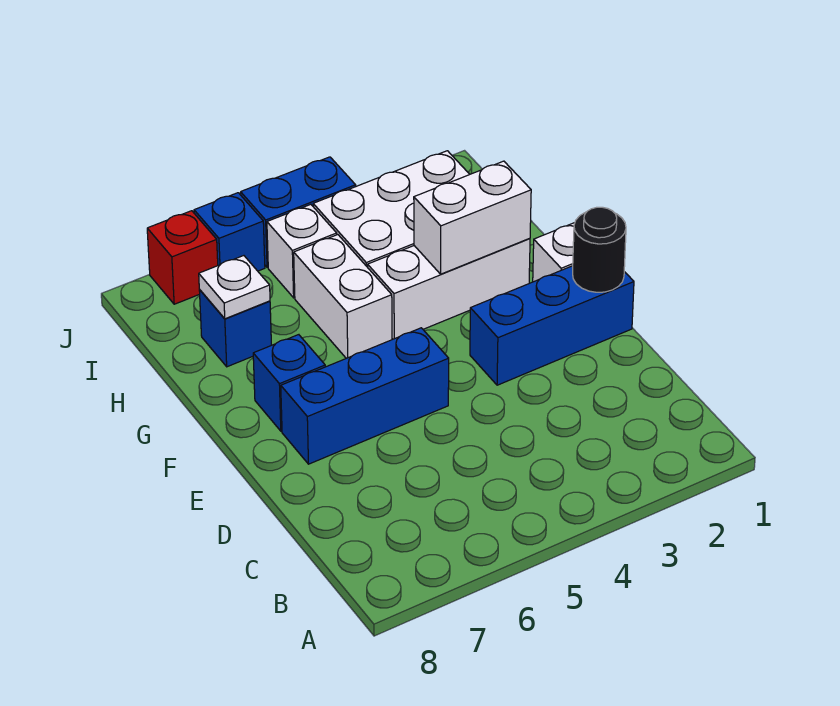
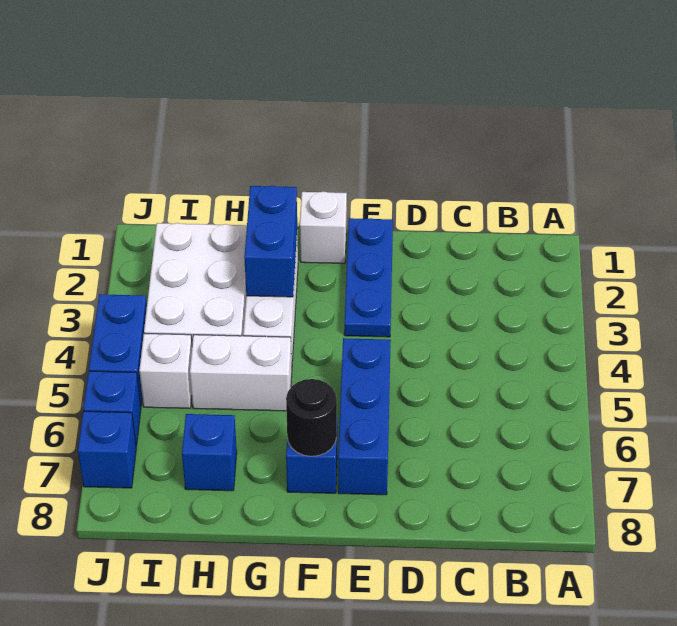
blue 1x3 brick [470,266,634,385] -> blue 1x3 plate [344,218,393,337]
black 1x1 round brick [573,207,626,292] -> black 1x1 round brick moved to [286,379,337,456]
white 1x2 brick [414,161,531,274] -> blue 1x2 brick [244,186,297,297]
white 1x1 plate [199,256,270,319] -> none
red 1x1 brick [147,211,218,304] -> blue 1x1 brick [78,411,136,488]

